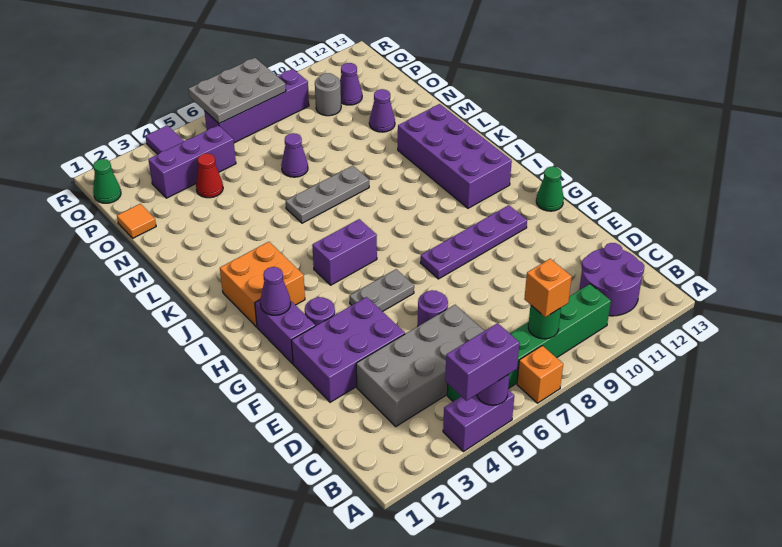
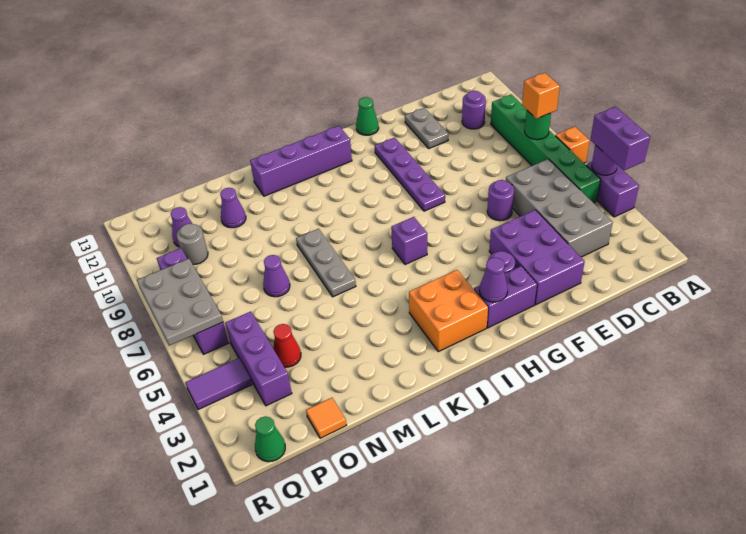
purple 2x2 round brick [579,243,644,316] -> purple 1x1 round brick [462,91,486,129]
grey 1x2 plate [349,269,414,312] -> grey 1x2 plate moved to [405,108,449,148]
purple 1x2 brick [312,219,377,285] -> purple 1x1 brick [391,217,427,265]
purple 2x4 brick [398,104,512,208] -> purple 1x4 brick [250,126,352,196]

